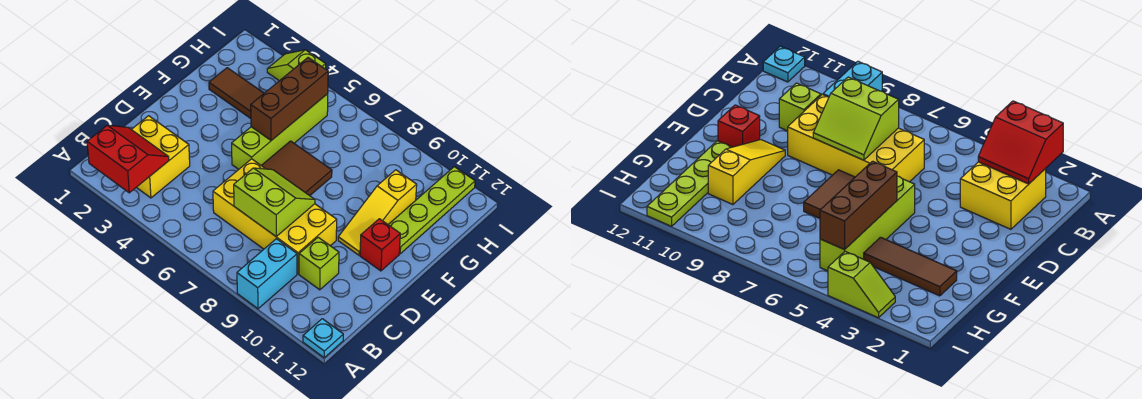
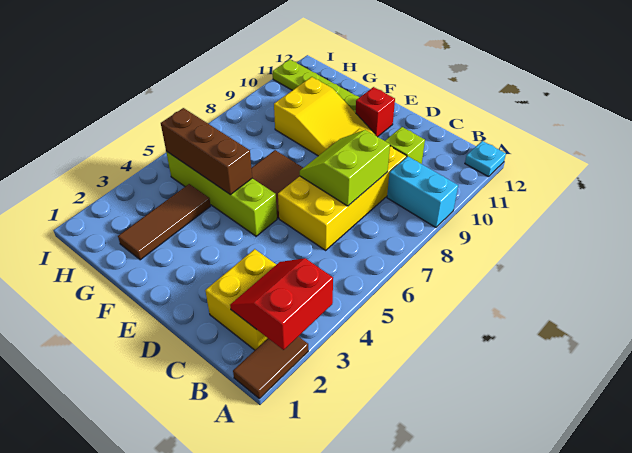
none -> brown 1x2 tile [233,337,308,398]
yellow 1x3 slope [338,170,417,255] -> yellow 2x3 slope [274,77,375,156]
lime 1x2 slope [267,50,326,81] -> none

